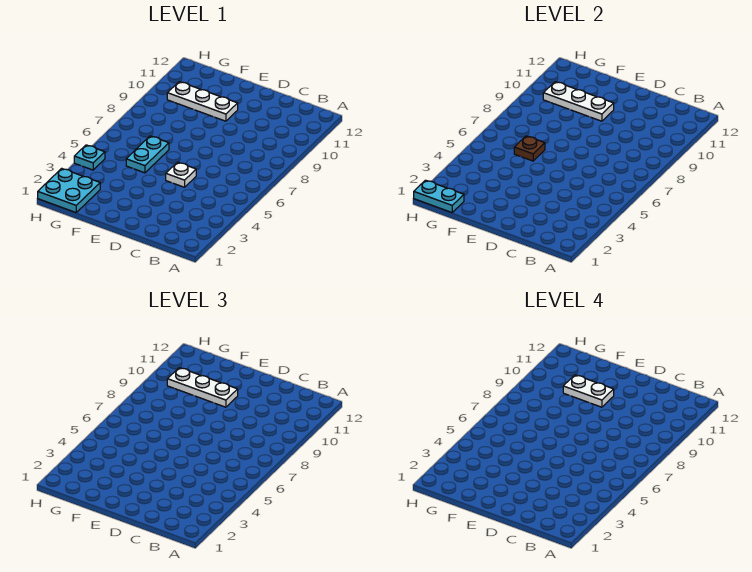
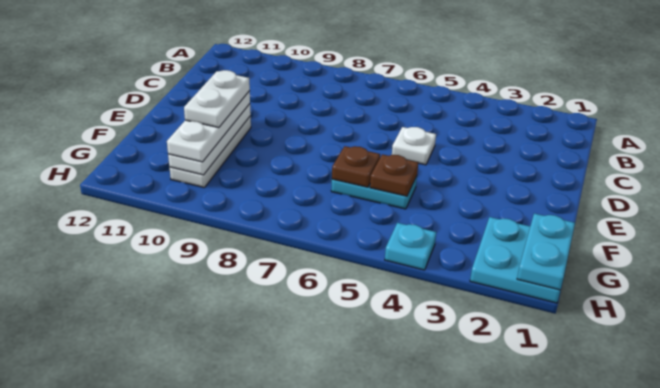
none -> brown 1x1 plate [370,154,418,196]

